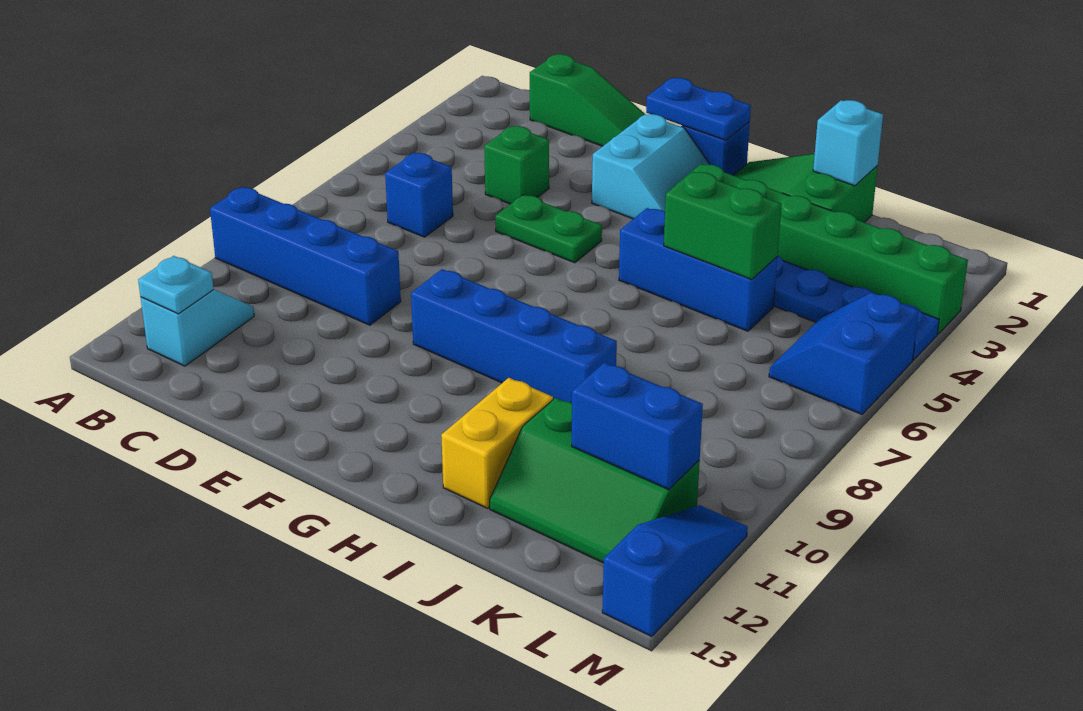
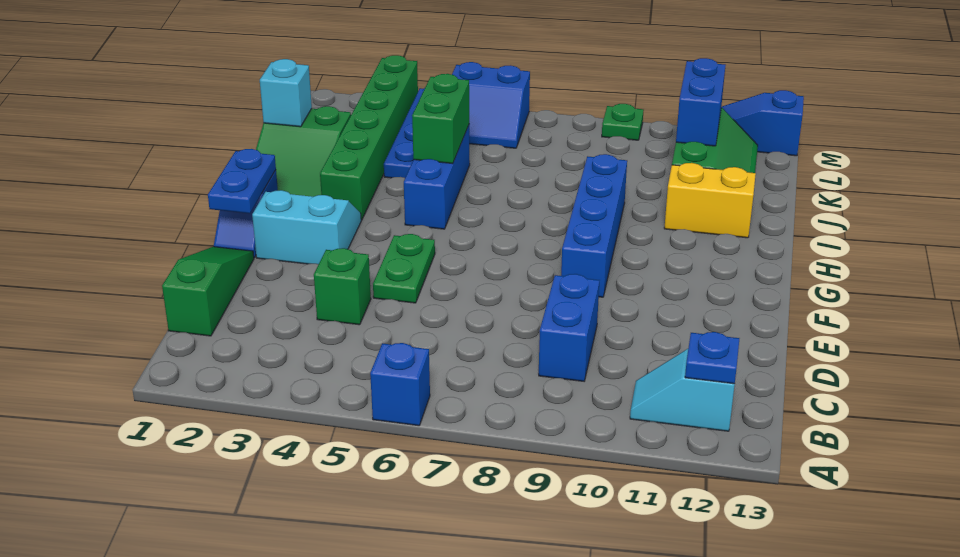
blue 1x4 brick [210,187,401,325] -> blue 1x2 brick [539,274,599,381]
cyan 1x1 plate [138,256,214,314] -> blue 1x1 plate [685,332,739,384]
blue 1x1 brick [385,153,453,237] -> blue 1x1 brick moved to [370,343,430,426]
none -> green 1x1 plate [602,104,644,140]

